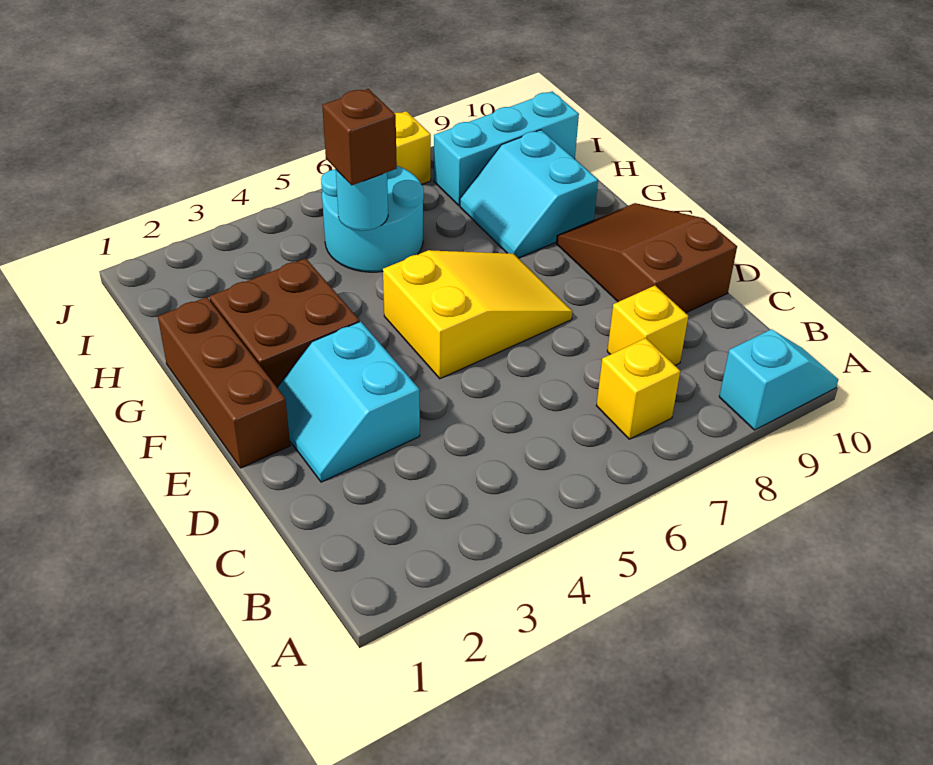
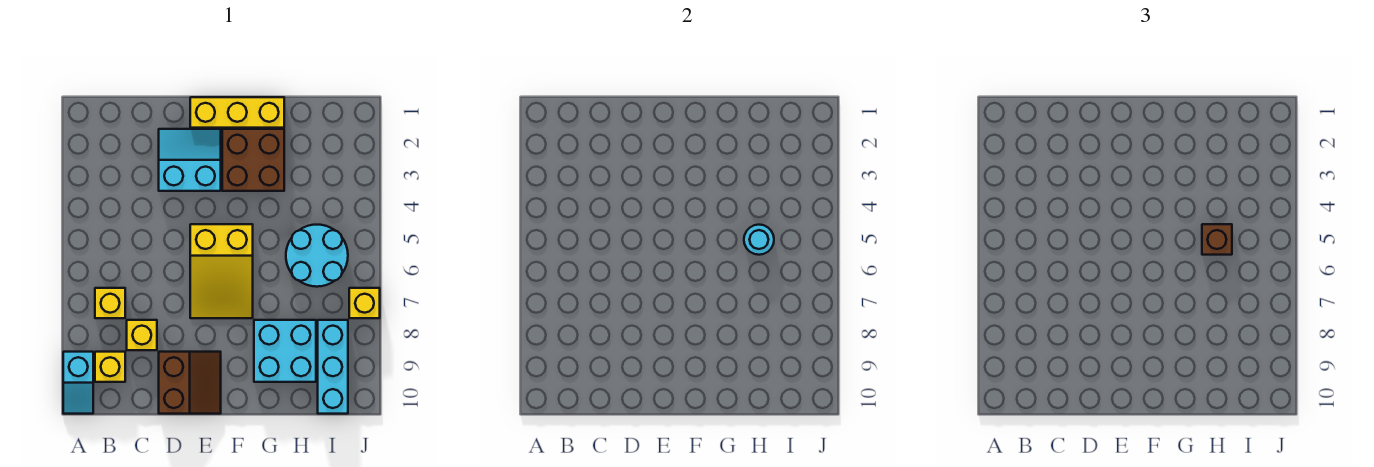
none -> yellow 1x1 brick [95,352,125,382]
brown 2x3 slope [557,203,737,313] -> brown 2x2 slope [159,352,221,414]
brown 1x3 brick [158,297,290,468] -> yellow 1x3 brick [190,97,284,128]
cyan 2x2 slope [460,130,598,258] -> cyan 2x2 brick [254,320,316,382]

